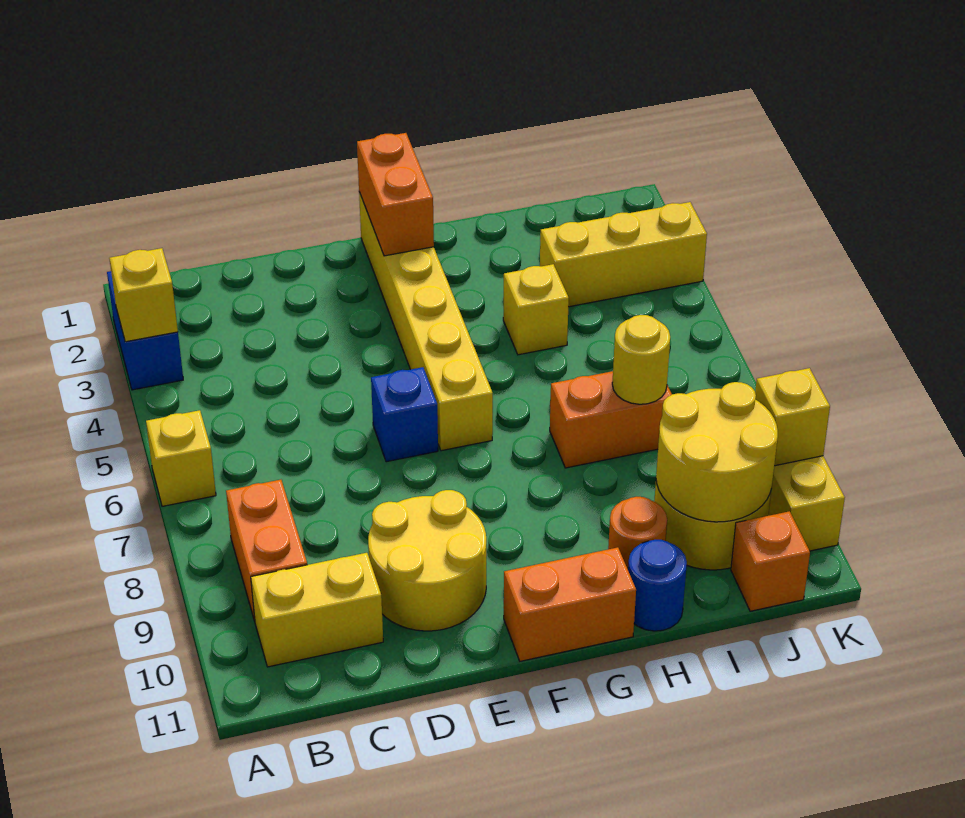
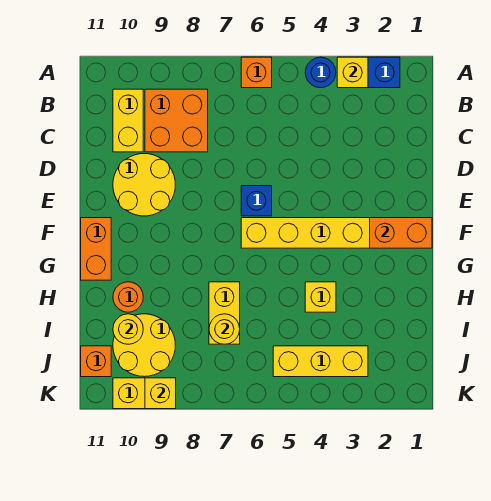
yellow 1x1 brick [146,410,216,506] -> orange 1x1 brick [241,57,272,88]
orange 1x2 brick [226,480,307,621] -> orange 2x2 brick [145,89,208,152]
orange 1x2 brick [550,371,672,468] -> yellow 1x2 brick [209,282,240,344]
blue 1x1 round brick [628,540,687,631] -> blue 1x1 round brick moved to [305,57,336,88]
yellow 1x3 brick [540,202,707,307] -> yellow 1x3 brick turned to [273,346,368,377]
yellow 2x2 round brick [656,382,778,522] -> yellow 1x1 round brick [113,314,143,344]

